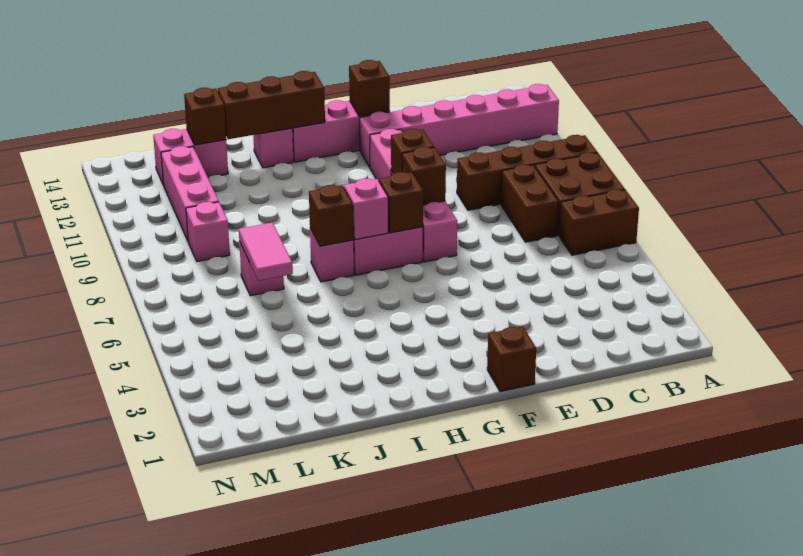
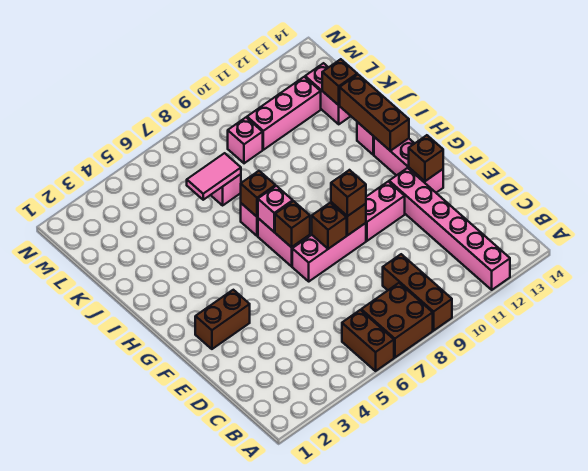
brown 1x4 brick [457,135,598,210] -> brown 1x3 brick [383,254,452,330]
brown 1x2 brick [501,165,559,242] -> brown 1x2 brick moved to [195,290,250,349]
brown 1x1 brick [487,326,536,392] -> brown 1x1 brick moved to [331,170,366,216]

